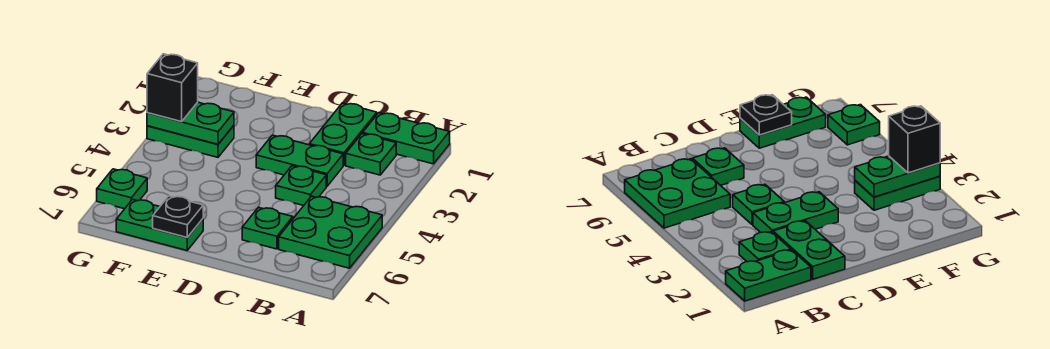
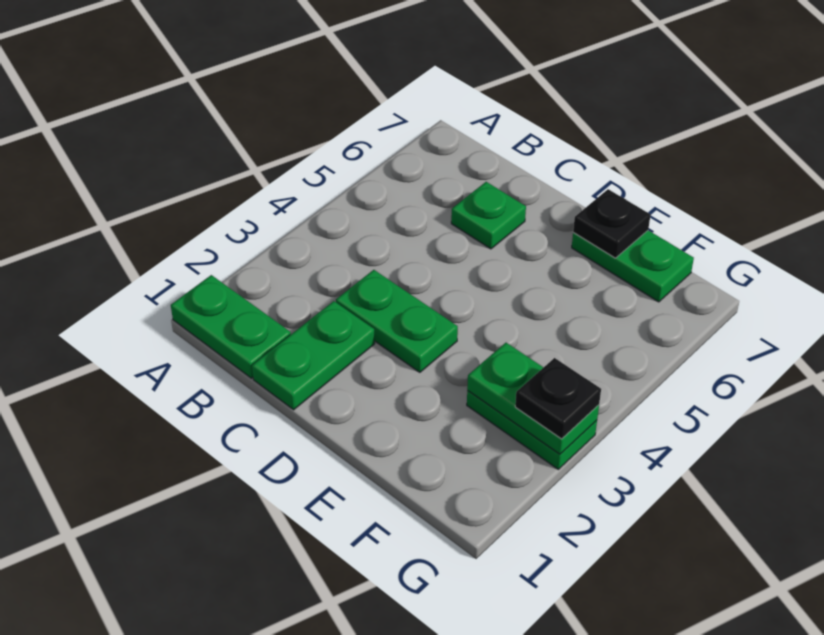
green 2x2 plate [279,196,382,268] -> none
green 1x1 plate [346,134,396,175] -> none
green 1x1 plate [276,166,326,206] -> none
black 1x1 brick [147,54,198,122] -> black 1x1 plate [515,358,601,439]
green 1x1 plate [97,169,147,209] -> none

